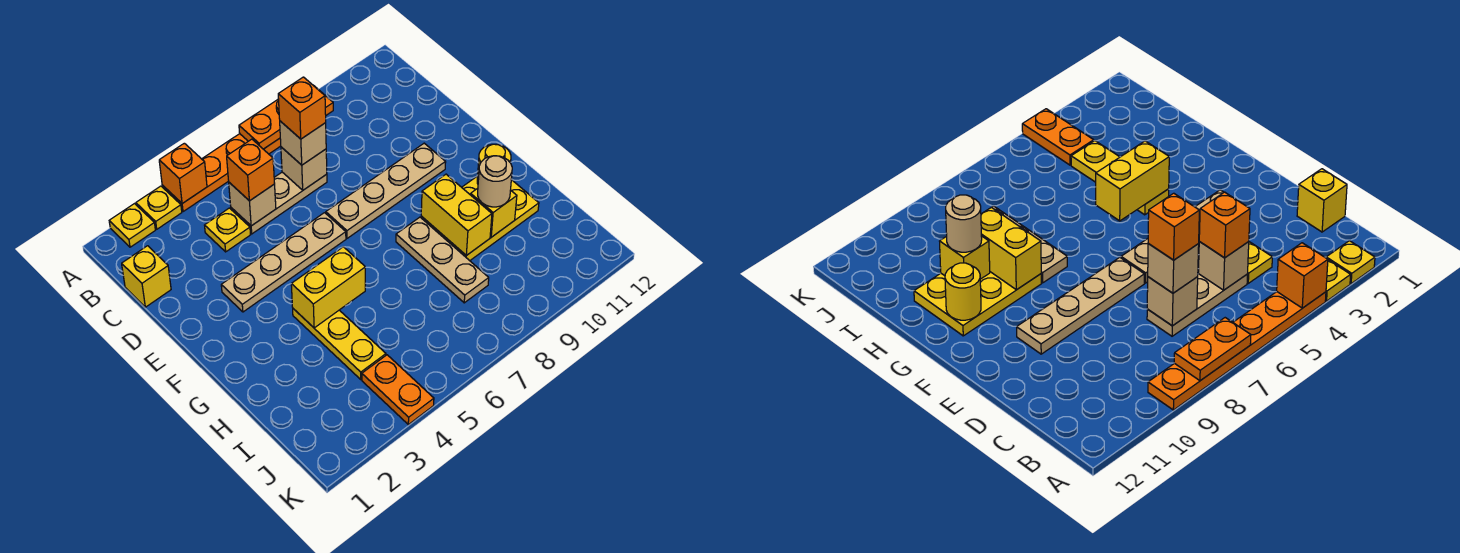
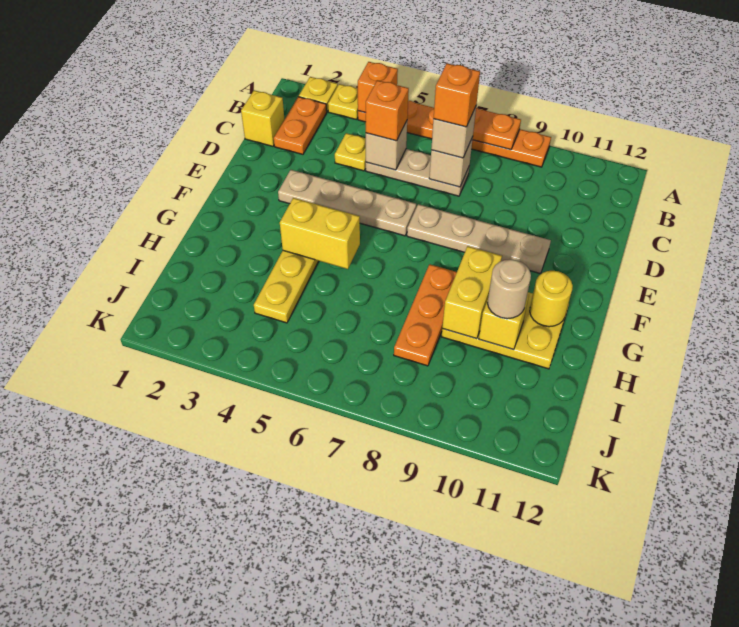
tan 1x3 plate [396,217,489,303] -> orange 1x3 plate [394,264,457,366]
orange 1x2 plate [362,355,434,425] -> orange 1x2 plate moved to [274,97,327,154]

